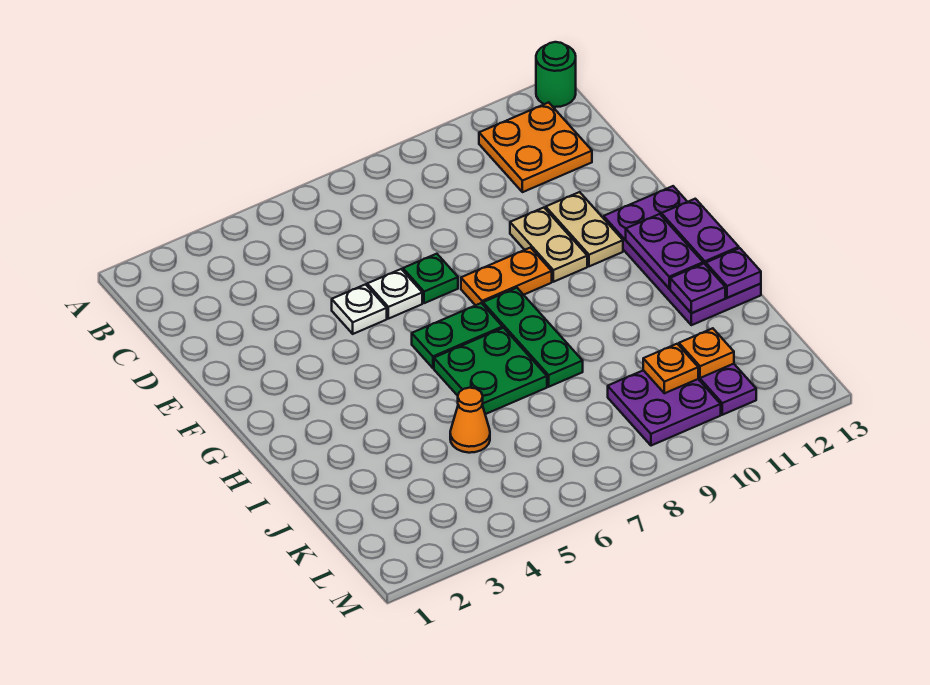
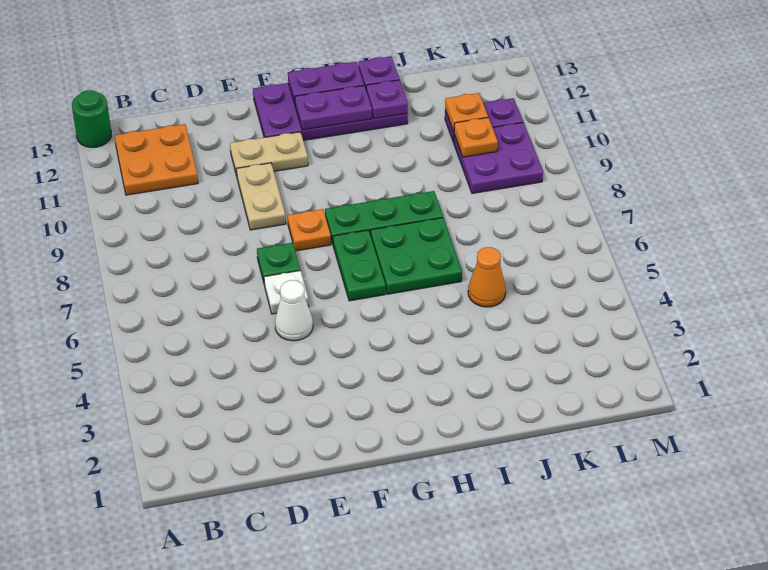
white 1x1 plate [332,284,387,334] -> white 1x1 cone [275,280,313,341]
tan 1x2 plate [510,208,587,282] -> tan 1x2 plate turned to [236,163,286,230]
orange 1x2 plate [461,248,552,305] -> orange 1x1 plate [288,209,331,251]

